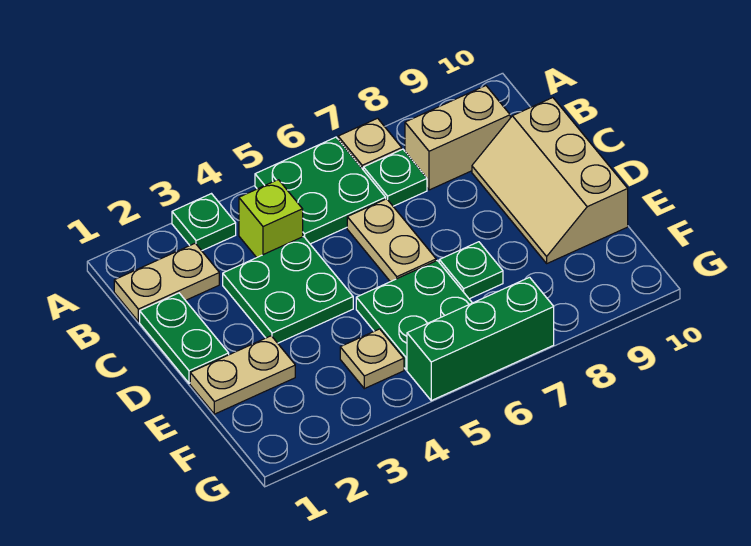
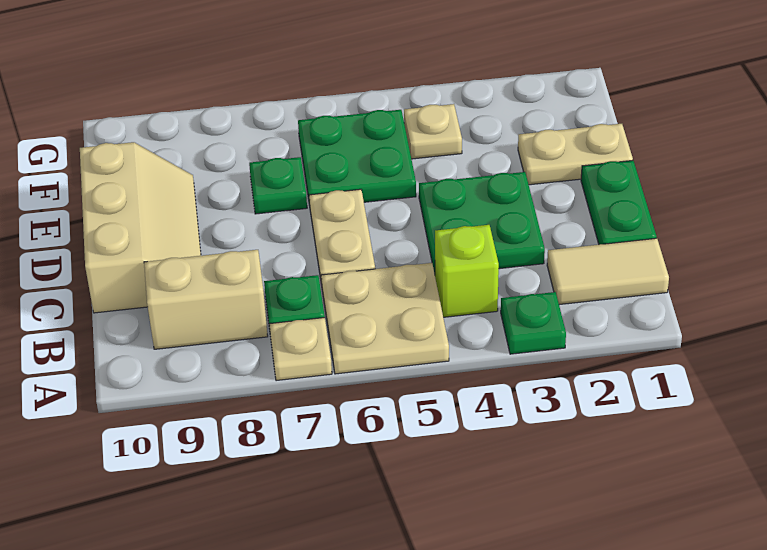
green 2x2 plate [255,137,386,244] -> tan 2x2 plate [321,263,449,374]
tan 1x2 plate [114,243,219,322] -> tan 1x2 tile [547,238,669,305]
green 1x3 brick [407,277,554,401] -> none

